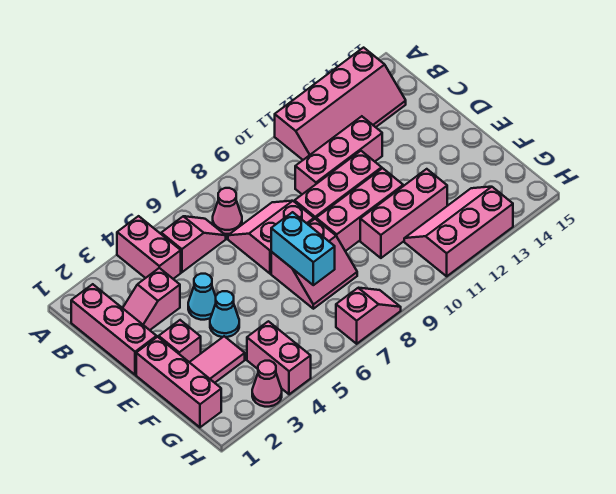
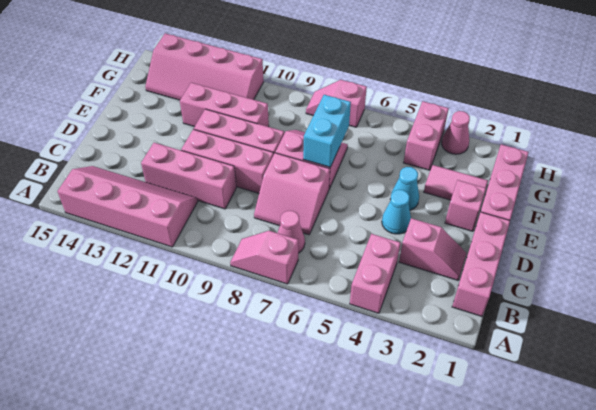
pink 1x2 slope [161,216,226,272] -> pink 1x2 slope moved to [230,231,298,284]
pink 2x3 slope [404,187,513,276] -> pink 2x4 slope [145,33,264,100]

